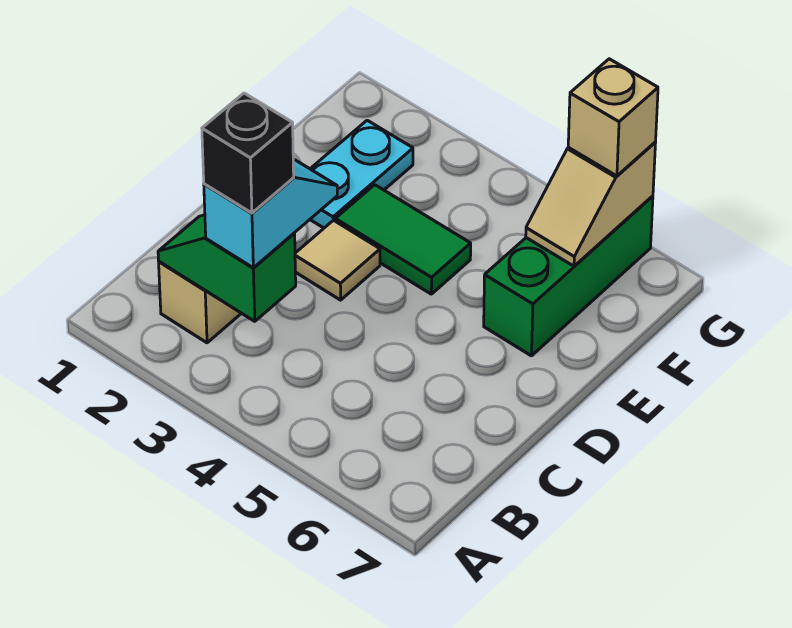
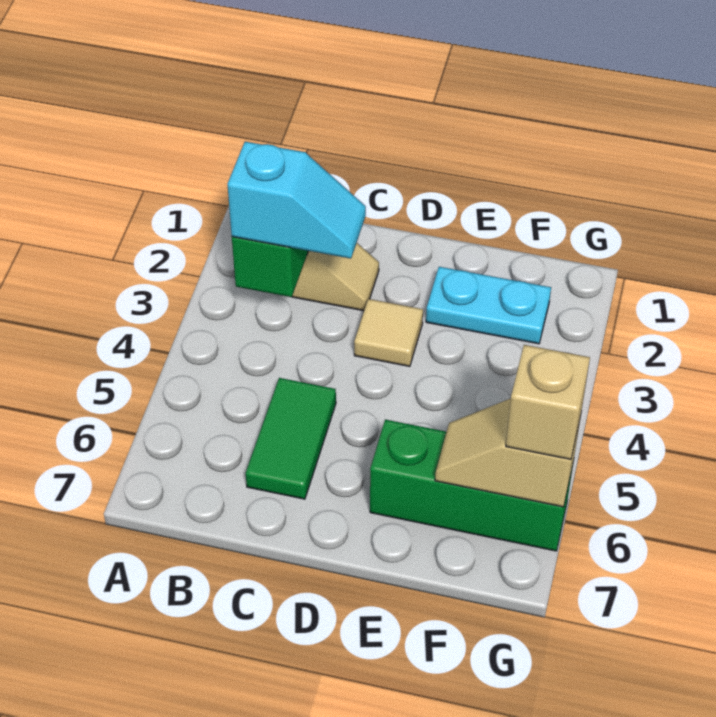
black 1x1 brick [202,93,294,213] -> none
green 1x2 tile [335,185,471,294] -> green 1x2 tile moved to [246,378,336,499]

